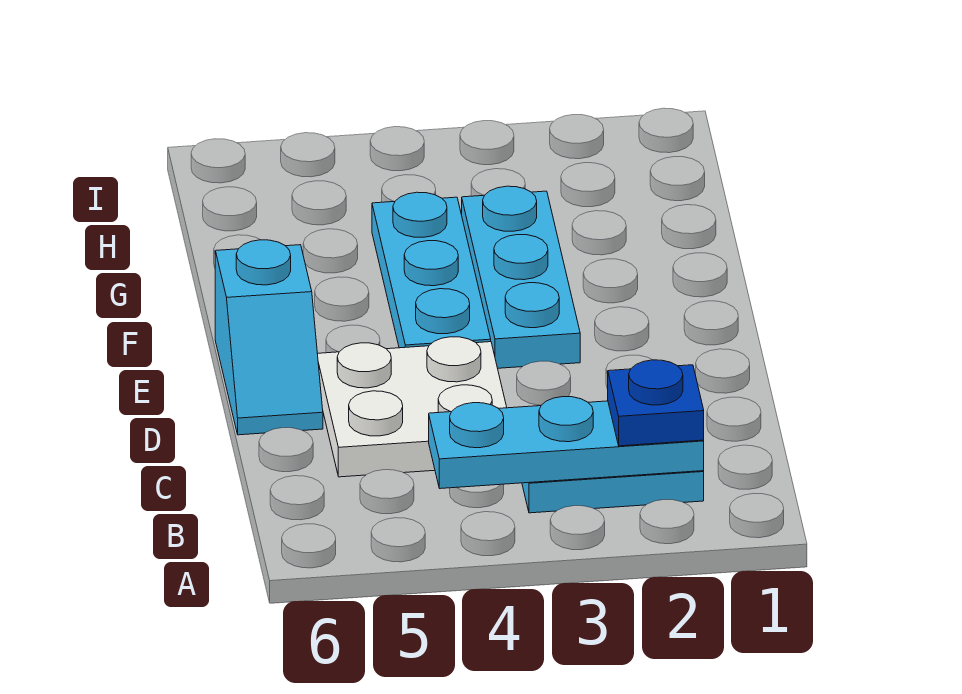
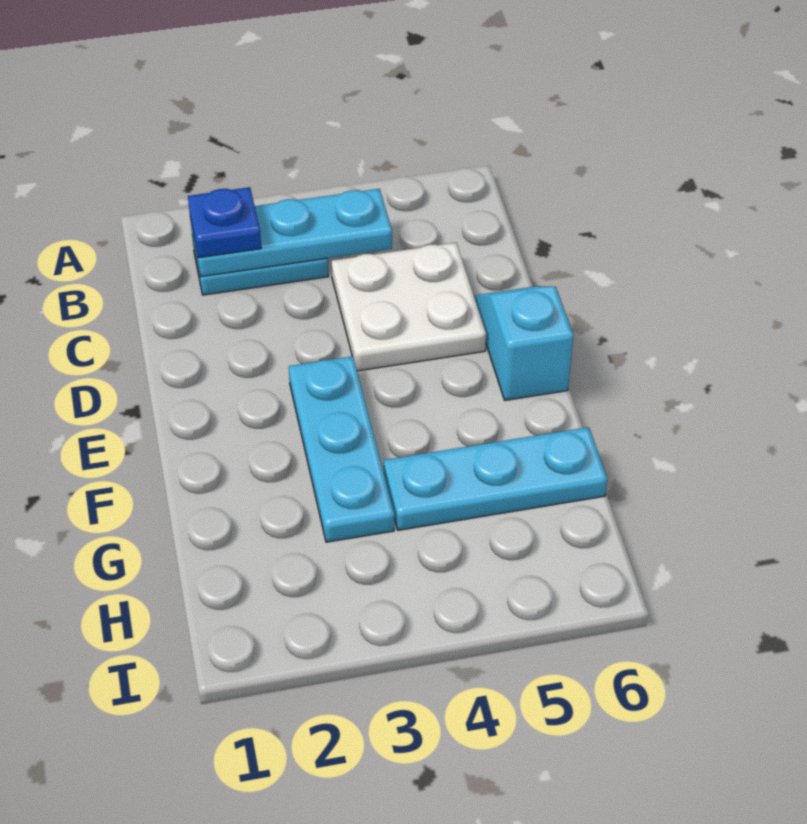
cyan 1x3 plate [372,192,491,348] -> cyan 1x3 plate turned to [384,427,607,530]

